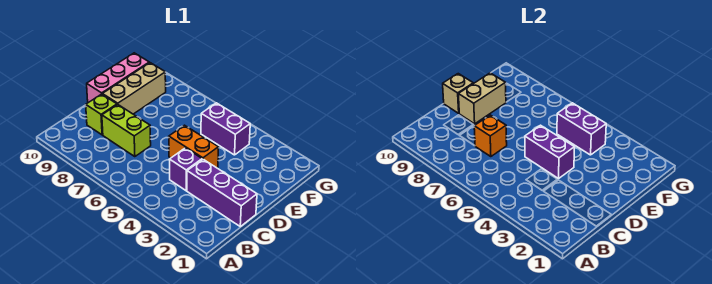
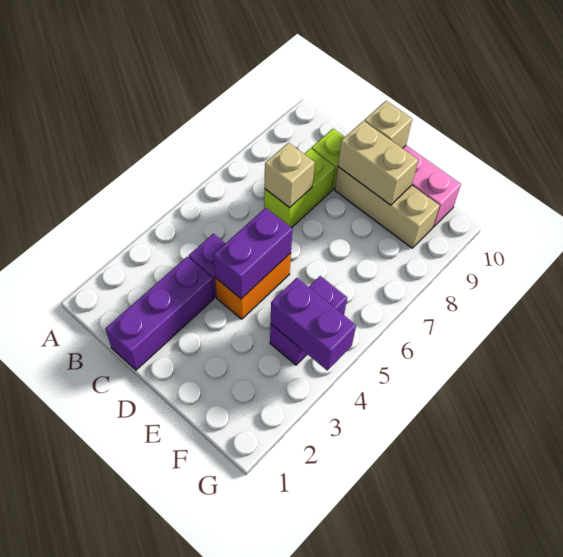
orange 1x1 brick [474,115,507,157] -> tan 1x1 brick [265,143,315,208]
purple 1x2 brick [557,103,606,155] -> purple 1x2 brick turned to [271,278,356,370]

